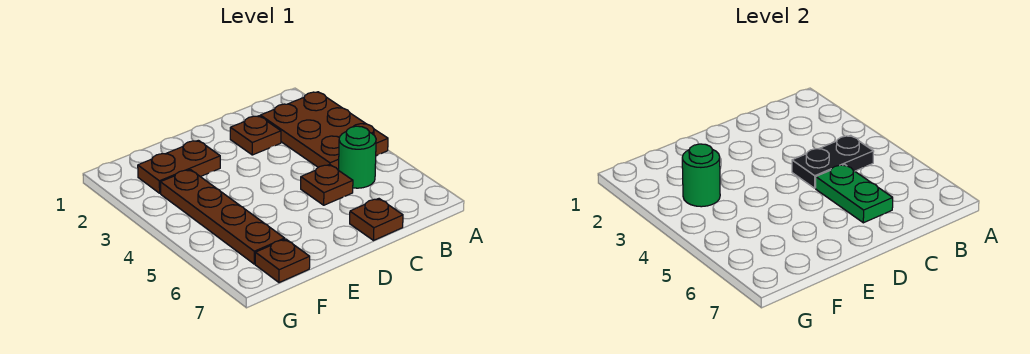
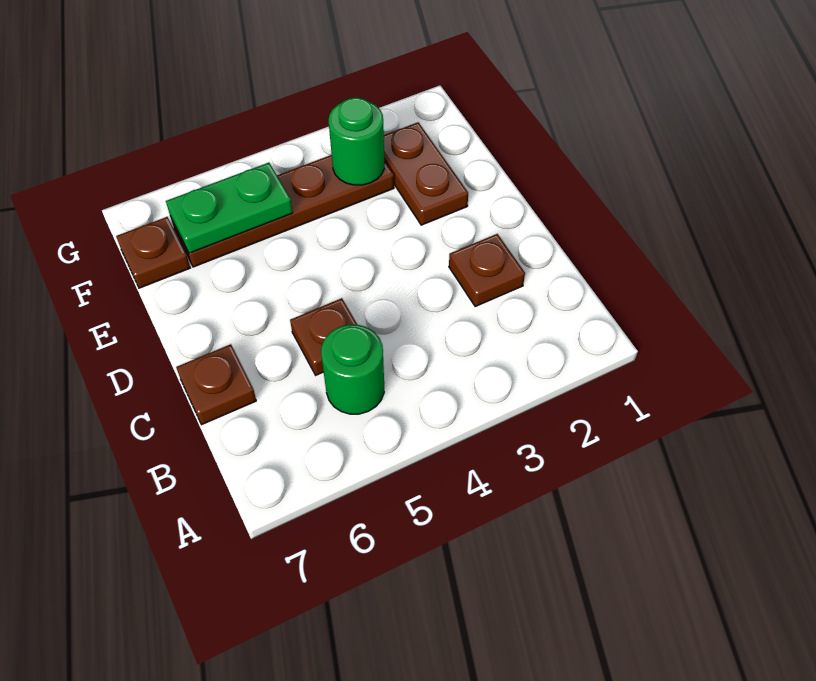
brown 2x3 plate [260,92,388,170] -> none
black 1x2 plate [792,135,874,188] -> none
green 1x2 plate [816,164,893,223] -> green 1x2 plate moved to [166,163,293,253]

